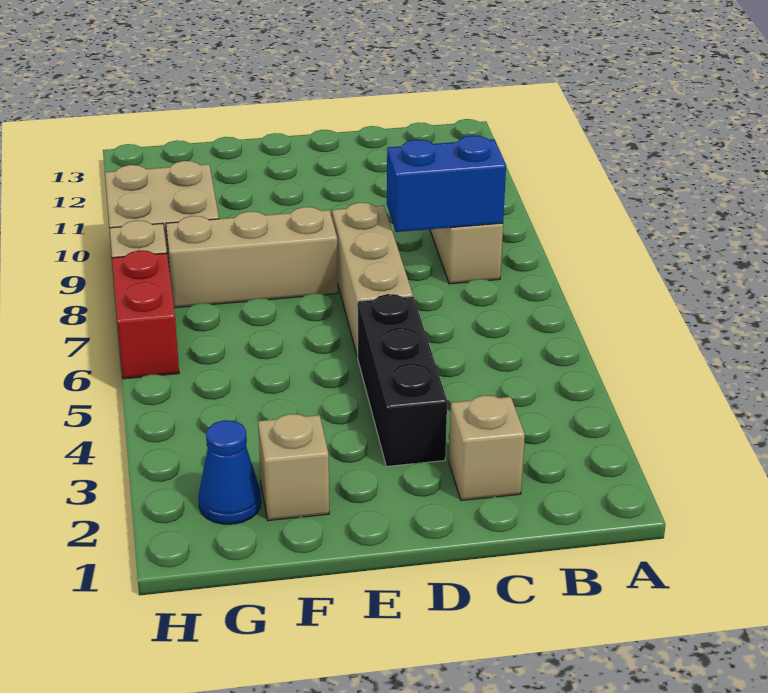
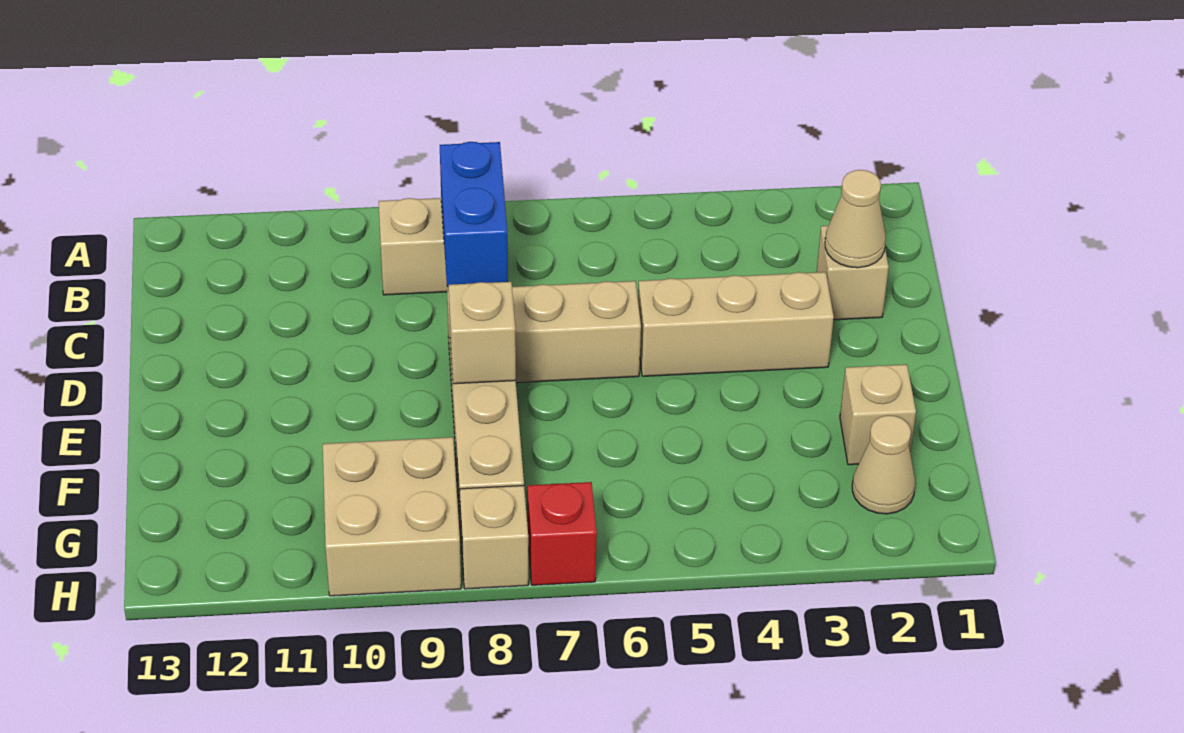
none -> tan 1x1 cone [825,170,886,268]
black 1x3 brick [358,294,447,466] -> tan 1x3 brick [638,272,834,376]
none -> tan 1x1 brick [449,282,516,384]
blue 1x1 cone [199,420,261,524] -> tan 1x1 cone [852,415,915,514]
red 1x2 brick [112,250,179,379] -> red 1x1 brick [527,482,597,585]

